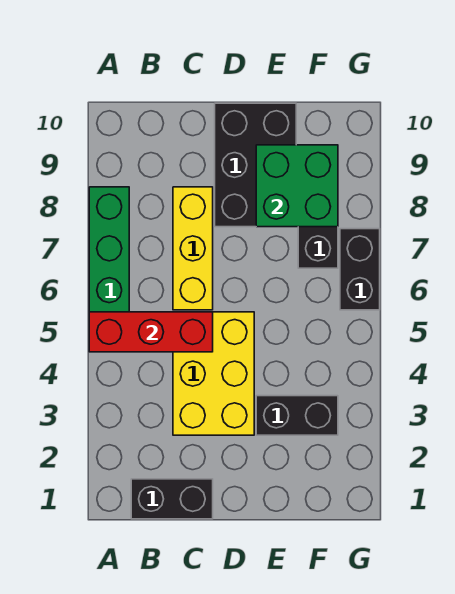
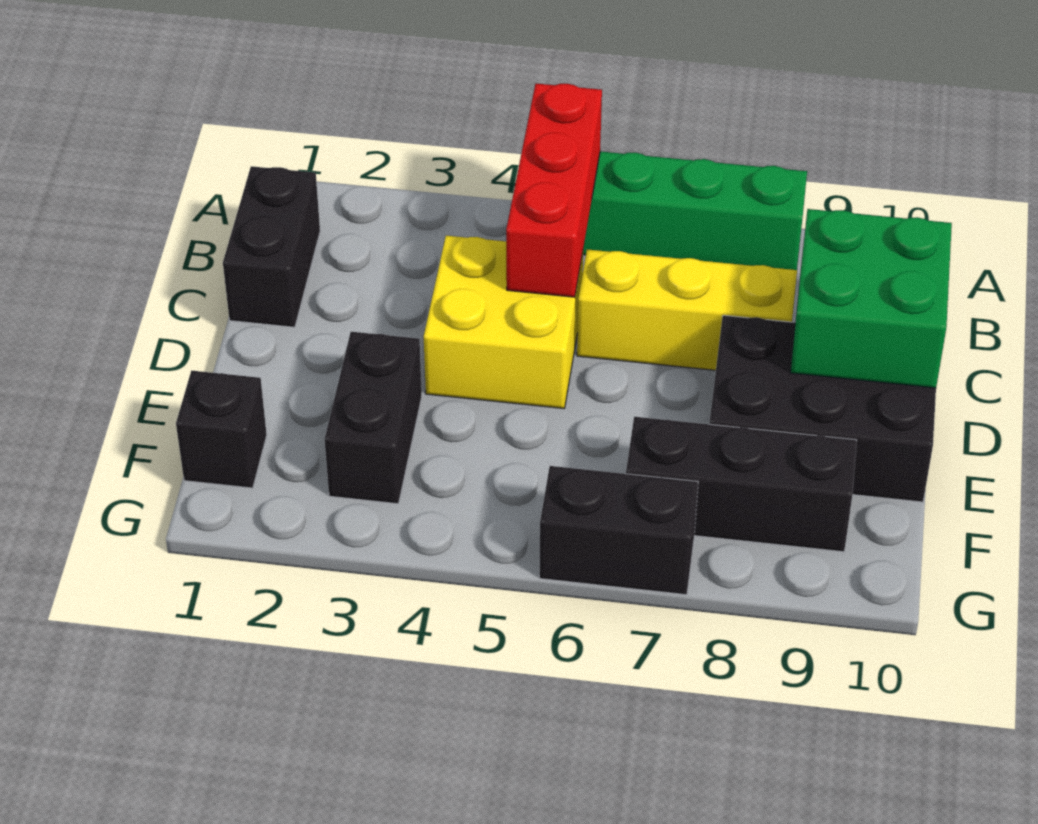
yellow 2x3 brick [173,312,254,435] -> yellow 2x2 brick [424,236,583,408]
green 2x2 brick [256,145,338,227] -> green 2x2 brick moved to [791,209,952,388]
none -> black 1x1 brick [176,371,267,488]

